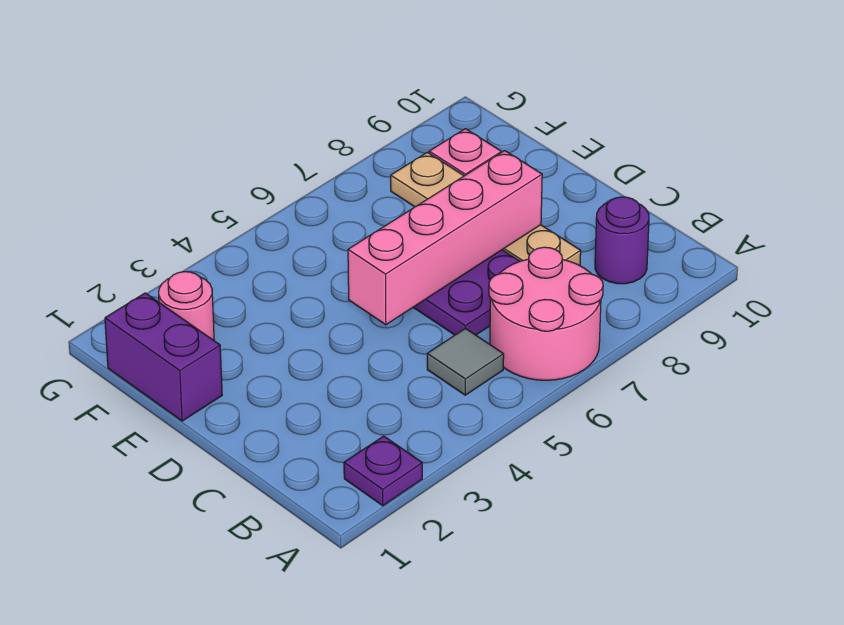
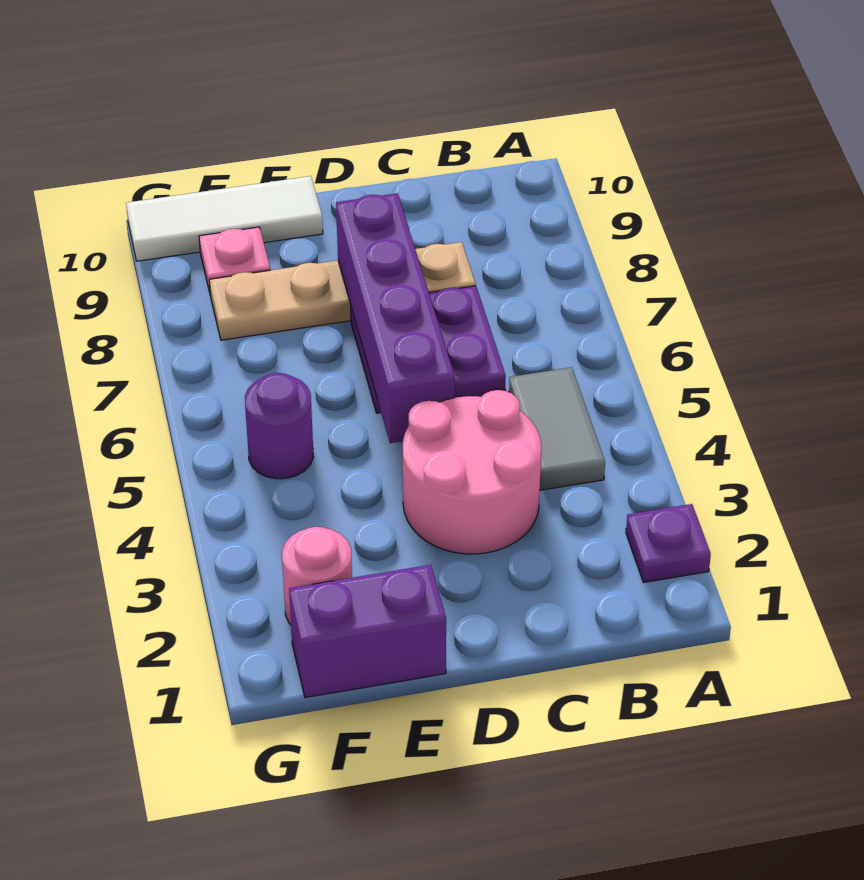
pink 2x2 round brick [489,247,603,380] -> pink 2x2 round brick moved to [403,390,541,554]
grey 1x1 tile [427,328,504,395] -> grey 1x2 tile [509,367,605,490]
purple 1x1 round brick [595,197,649,284] -> purple 1x1 round brick moved to [245,373,313,479]
pink 1x4 brick [348,151,542,325] -> purple 1x4 brick [336,193,455,443]
none -> white 1x3 tile [126,176,323,261]

